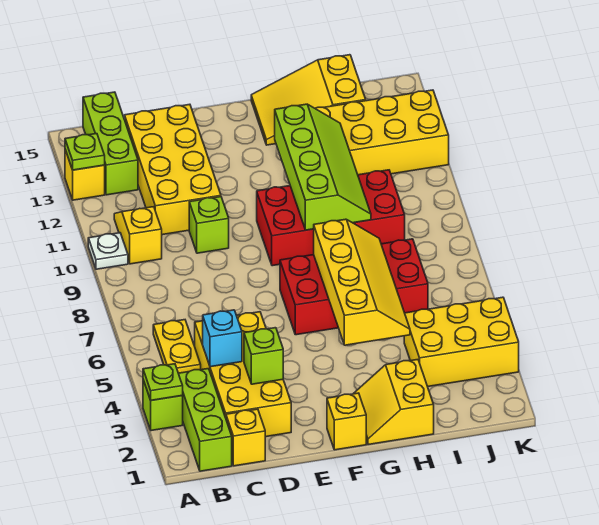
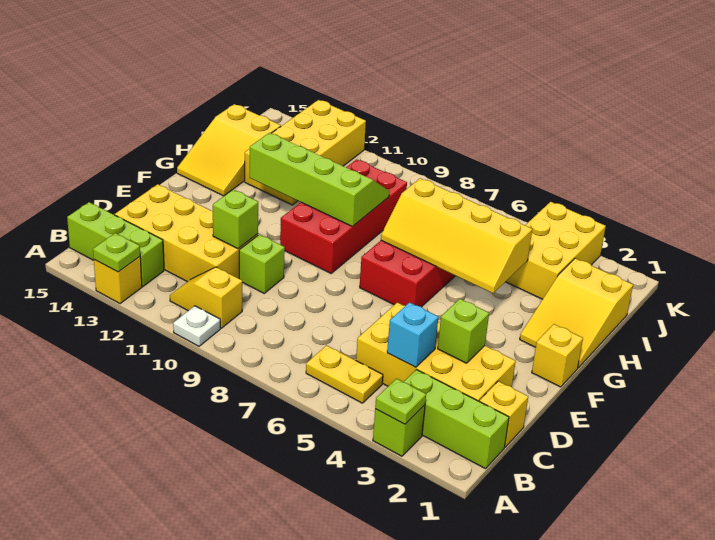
none -> lime 1x1 brick [213,190,258,249]
yellow 2x2 slope [353,360,434,445] -> yellow 2x3 slope [520,258,633,368]
yellow 2x4 slope [314,219,410,345] -> yellow 2x4 slope turned to [381,178,532,293]

